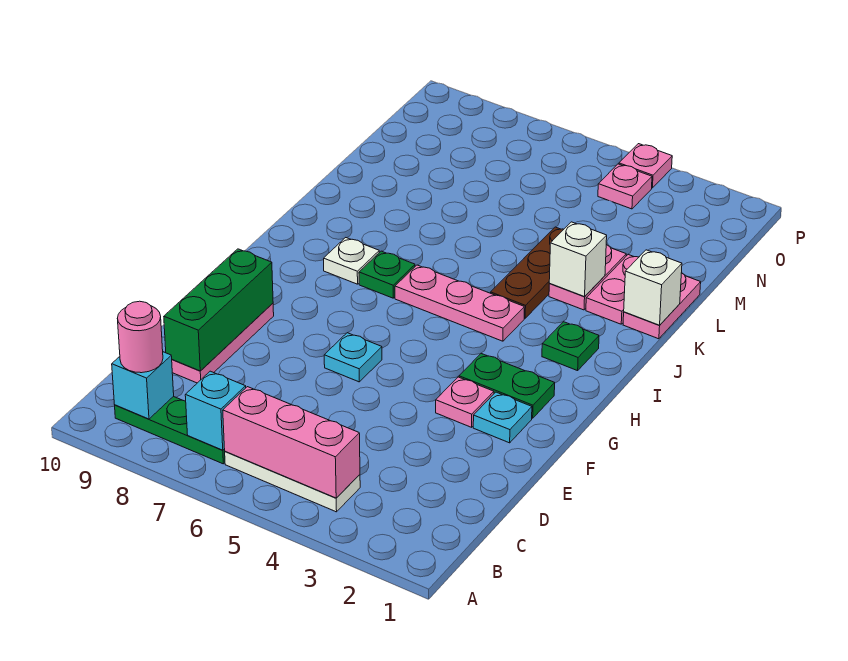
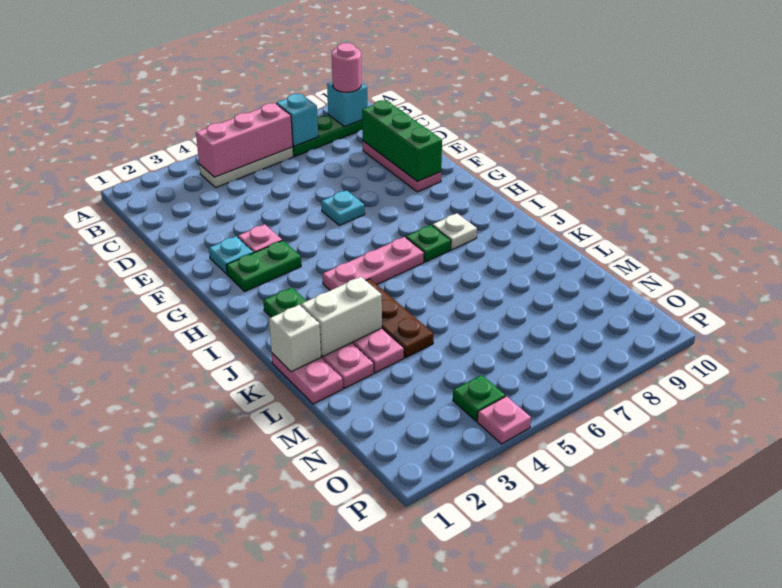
white 1x1 brick [549,222,607,297] -> white 1x2 brick [301,277,382,356]
pink 1x1 plate [598,164,652,209] -> green 1x1 plate [453,375,505,421]

